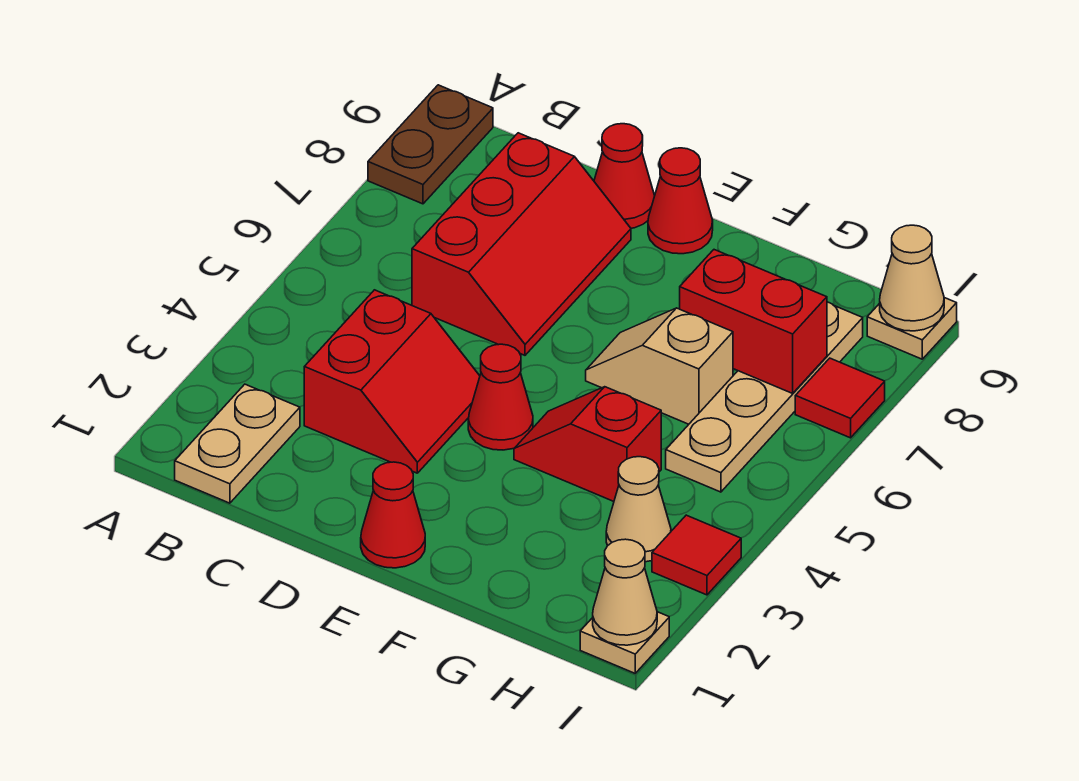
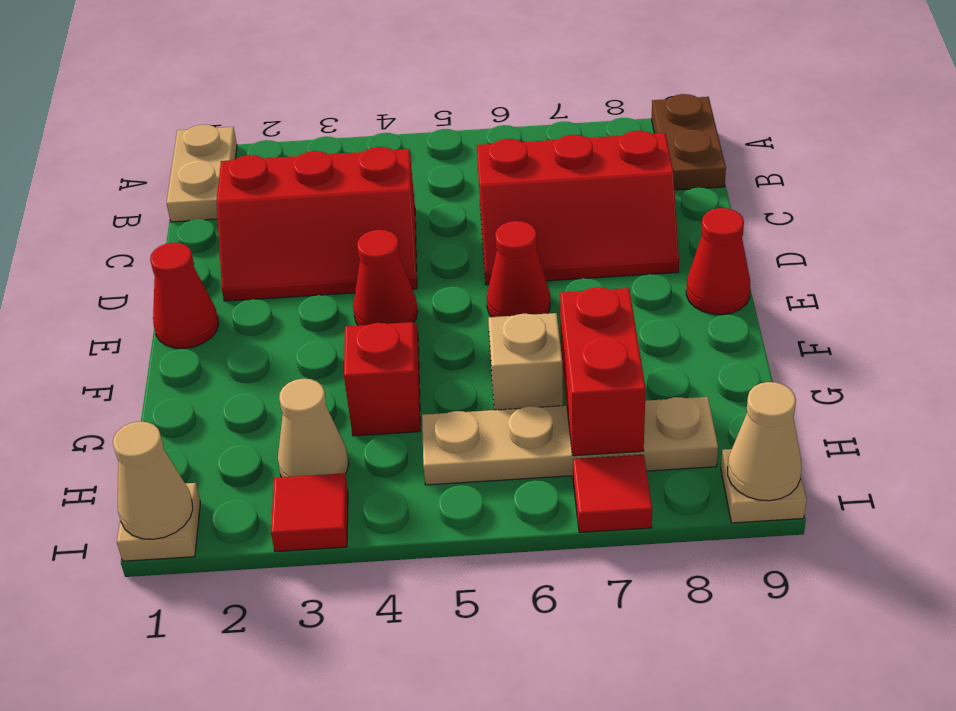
brown 1x2 plate [368,85,493,204] -> brown 1x2 plate turned to [652,94,726,190]
tan 1x2 plate [175,384,300,503] -> tan 1x2 plate turned to [167,125,237,222]
red 2x2 slope [304,290,480,473] -> red 2x3 slope [217,147,417,301]
red 1x1 cone [594,124,655,228] -> red 1x1 cone moved to [487,221,550,317]

